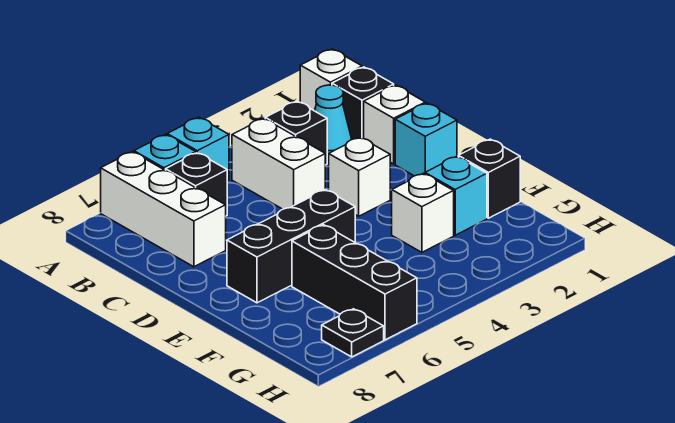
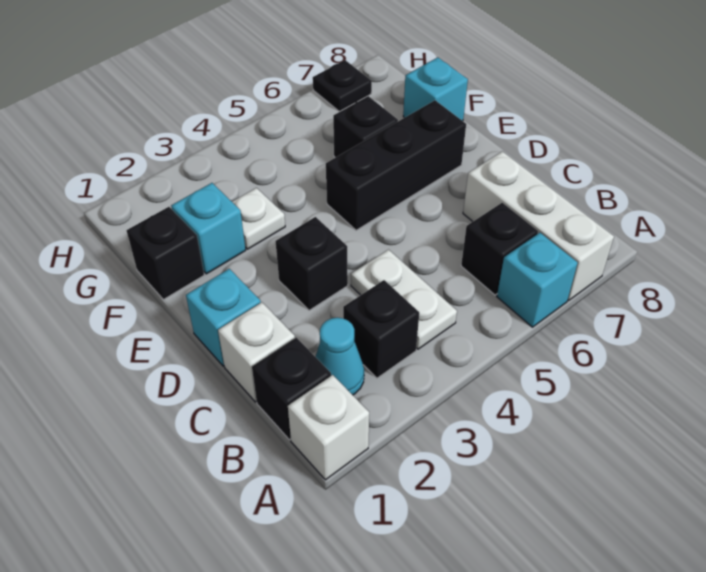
cyan 1x1 brick [167,118,229,181] -> cyan 1x1 brick moved to [403,57,468,121]
white 1x2 brick [232,118,325,209] -> white 1x2 plate [351,250,457,349]
white 1x1 brick [329,137,390,216] -> black 1x1 brick [275,217,348,310]
white 1x1 brick [392,173,454,252] -> white 1x1 plate [232,188,285,249]
black 1x3 brick [292,225,417,340] -> black 1x1 brick [333,96,398,158]

